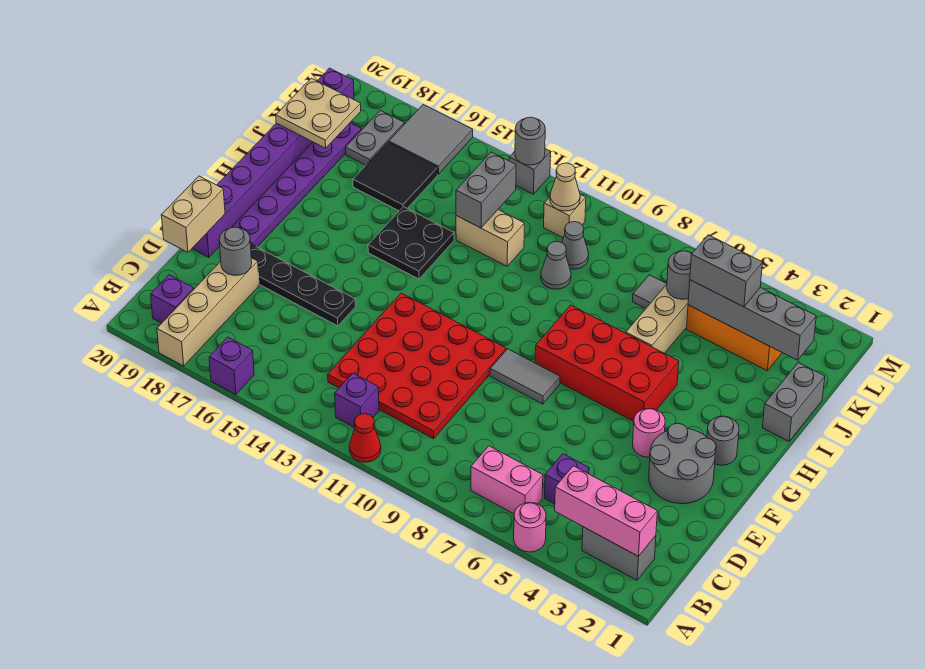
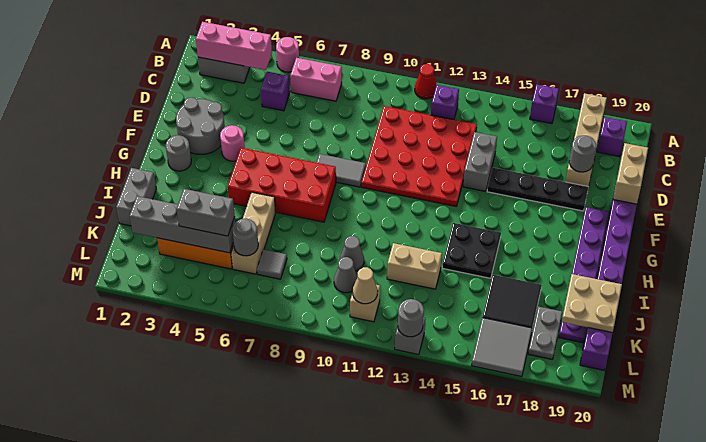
grey 1x2 brick [456,152,516,228] -> grey 1x2 brick moved to [463,132,497,191]

